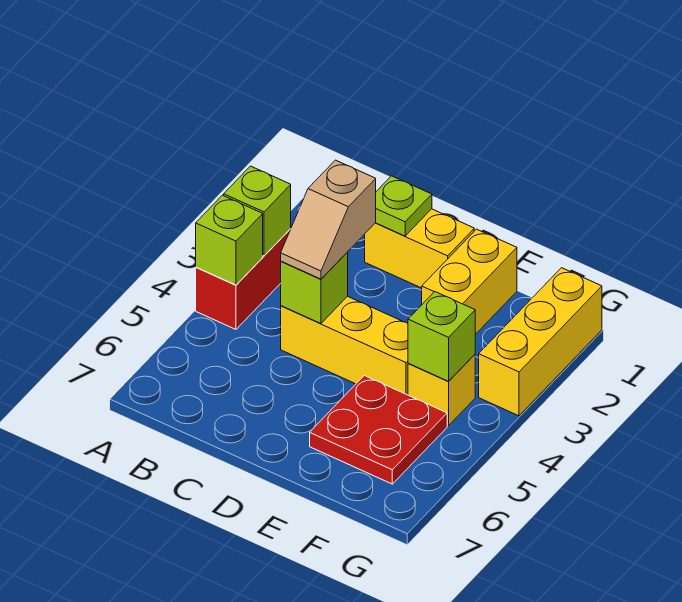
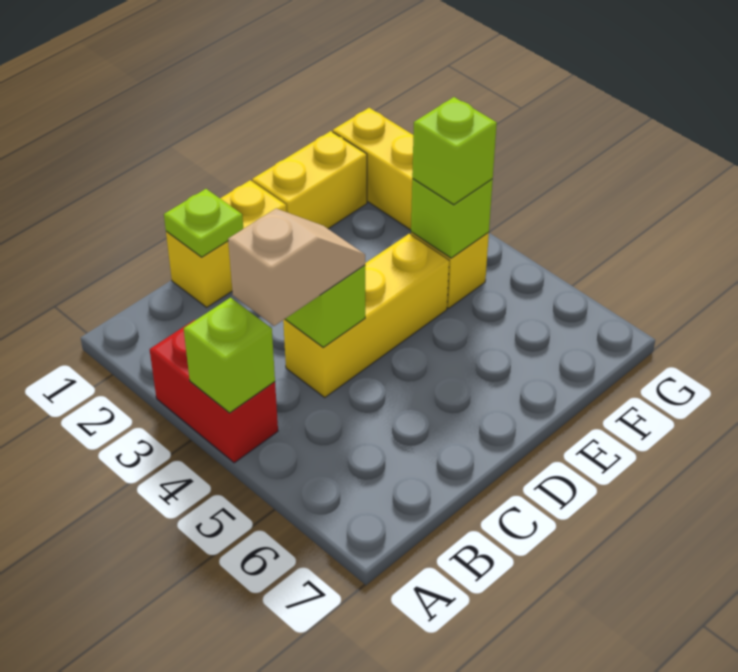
lime 1x1 brick [224,166,291,256] -> lime 1x1 brick moved to [412,97,497,205]
tan 1x2 slope [281,160,376,279] -> tan 1x2 slope turned to [228,209,365,326]
yellow 1x2 brick [422,229,517,334] -> yellow 1x2 brick turned to [252,131,367,229]
red 2x2 plate [310,376,447,484] -> none

